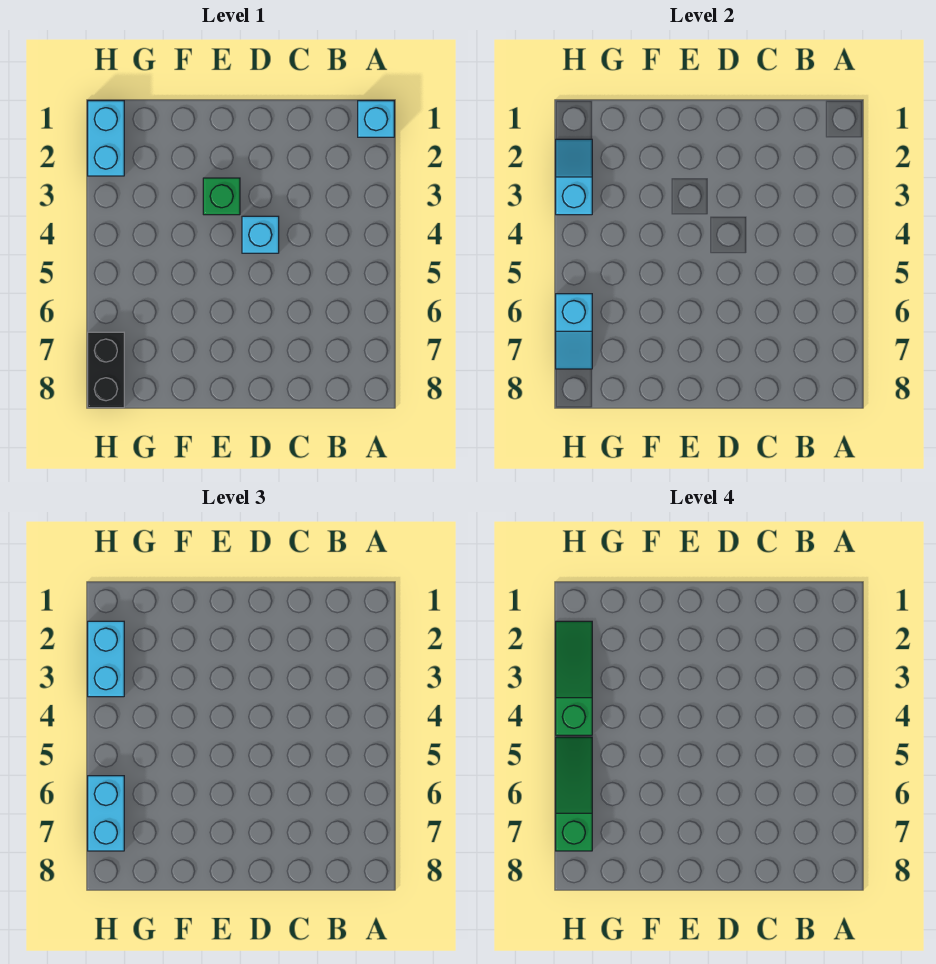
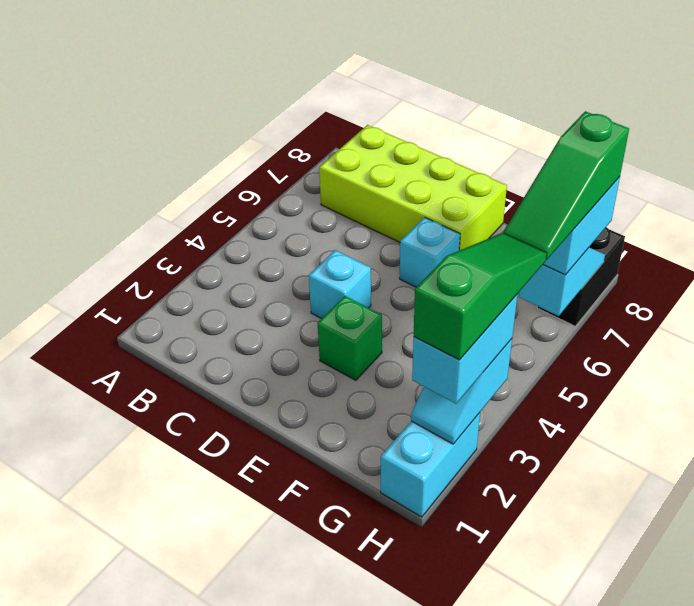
cyan 1x1 brick [358,101,394,137] -> cyan 1x1 brick moved to [400,217,460,287]
none -> lime 2x4 brick [319,125,507,251]
green 1x3 slope [556,621,592,735] -> green 1x3 slope turned to [414,233,546,360]

